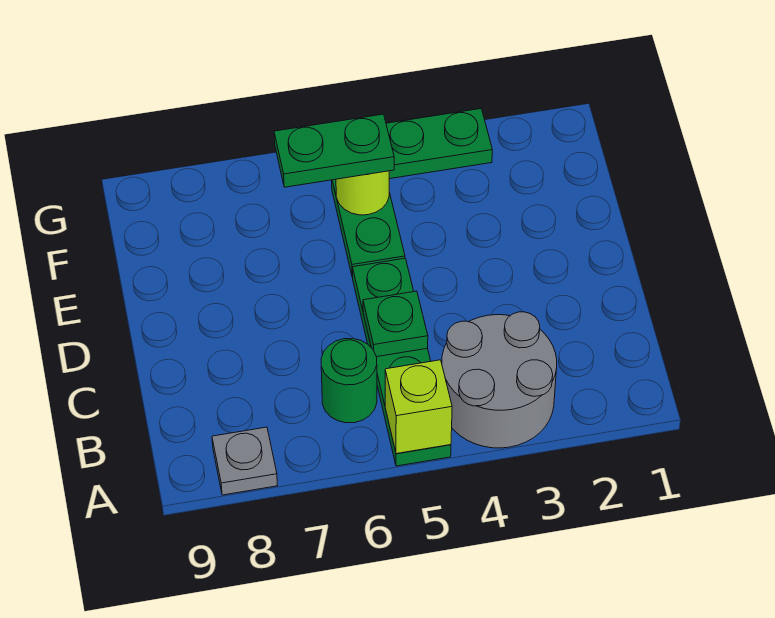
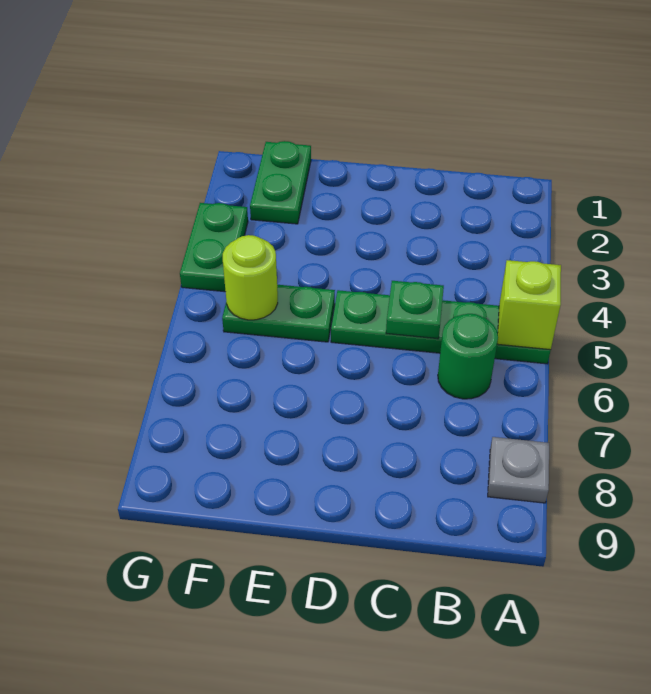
grey 2x2 round brick [442,312,557,448] -> none
green 1x2 plate [274,114,394,187] -> green 1x2 plate moved to [250,141,311,224]

